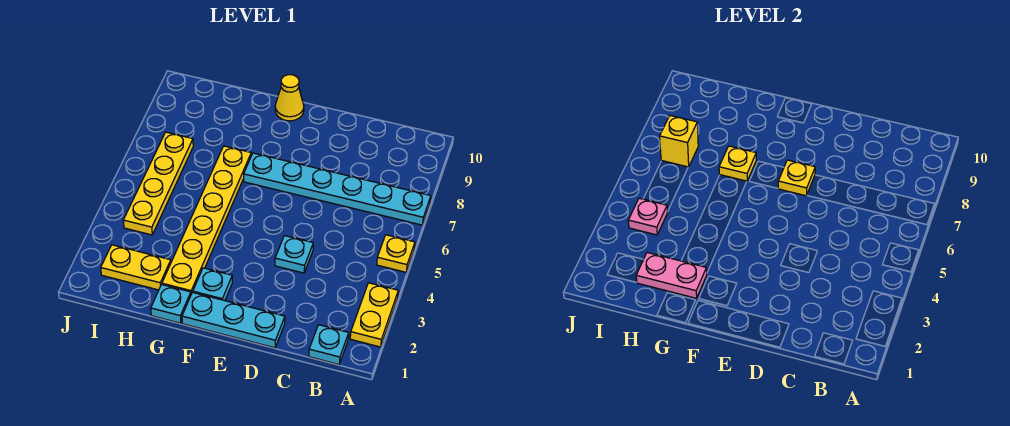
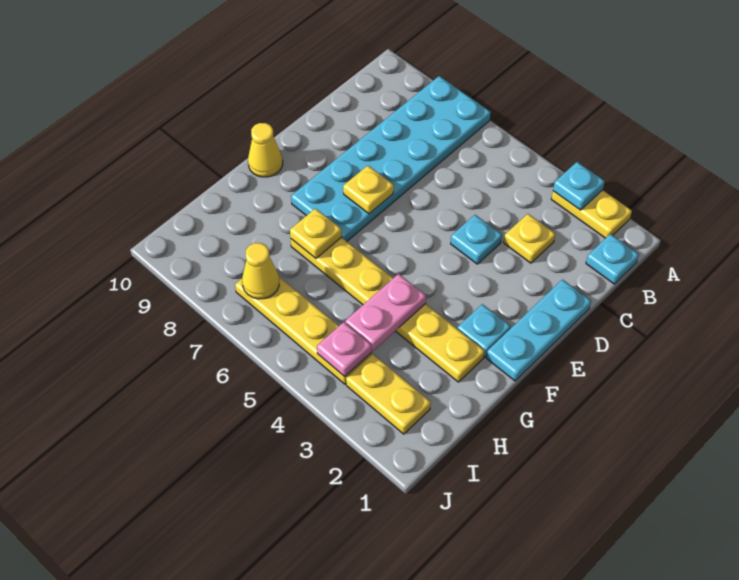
yellow 1x1 plate [377,235,415,272] -> yellow 1x1 plate moved to [504,214,555,263]
cyan 1x6 plate [244,153,431,225] -> cyan 2x6 plate [291,76,491,241]
cyan 1x1 plate [151,284,191,323] -> cyan 1x1 plate moved to [553,162,605,210]
pink 1x2 plate [636,253,707,298] -> pink 1x2 plate moved to [345,274,426,351]
yellow 1x2 plate [101,245,171,290] -> yellow 1x2 plate turned to [346,354,431,434]
yellow 1x1 brick [660,116,698,167] -> yellow 1x1 cone [242,243,279,299]

